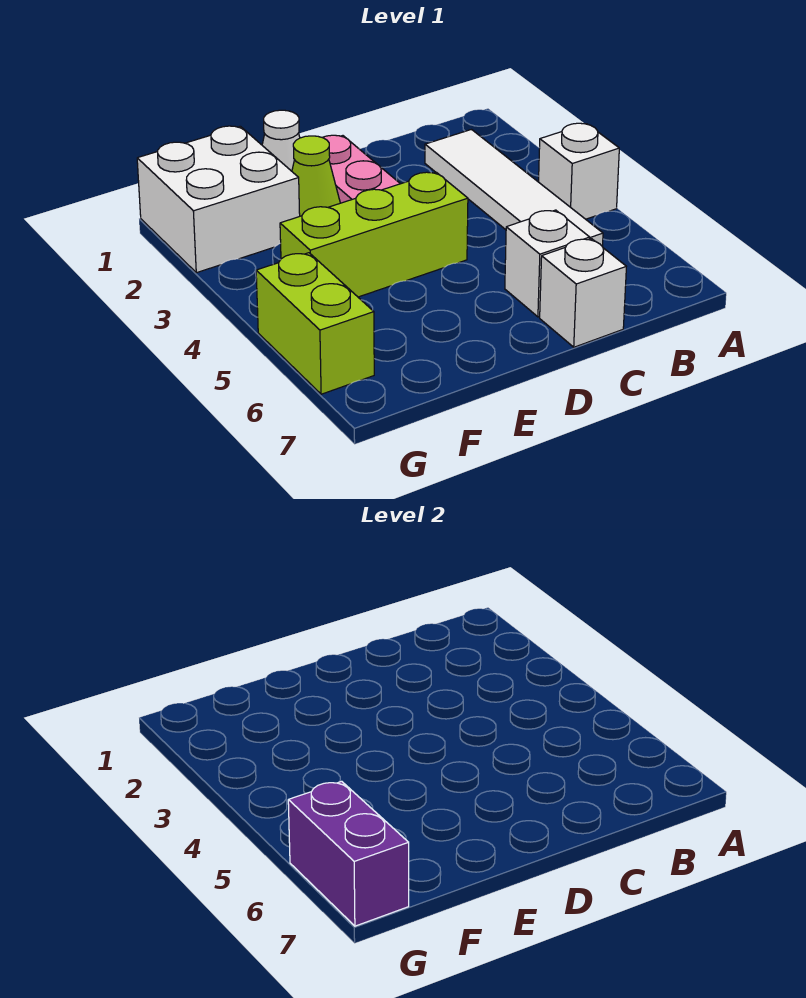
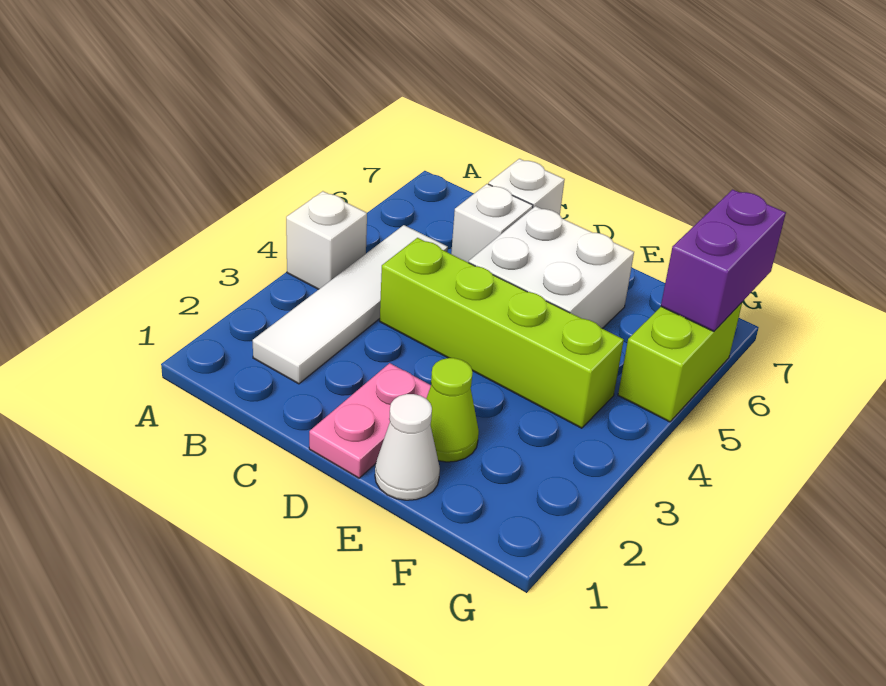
lime 1x3 brick [280,172,468,297] -> lime 1x4 brick [380,238,624,428]
white 2x2 brick [137,126,300,273] -> white 2x2 brick moved to [469,206,634,328]

